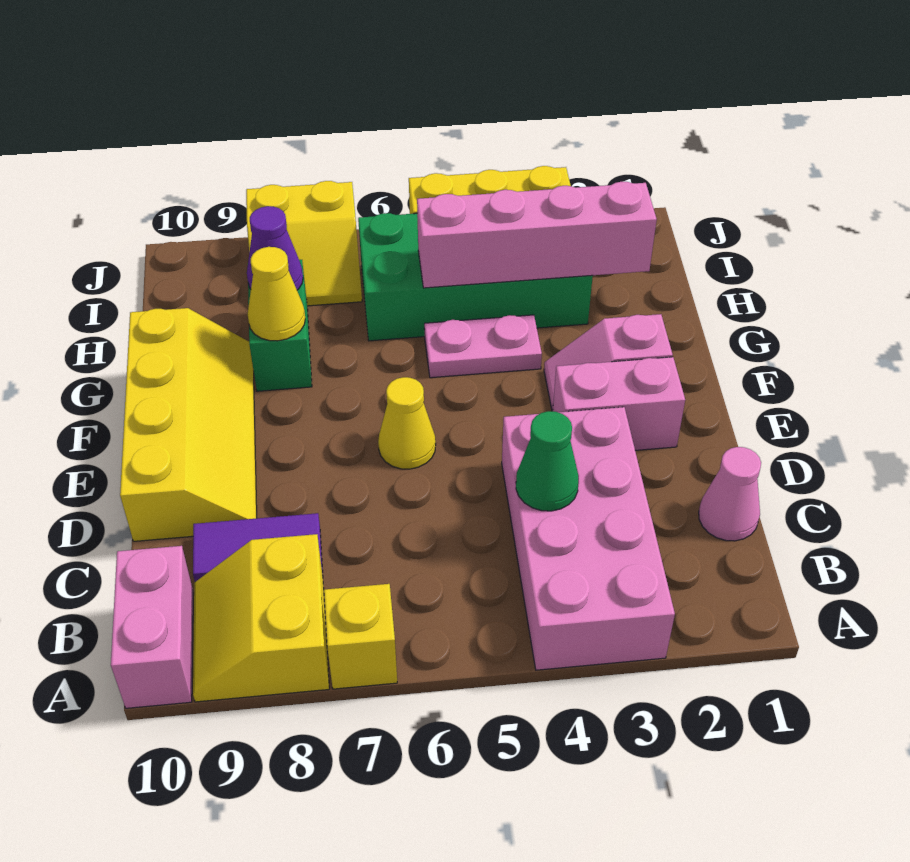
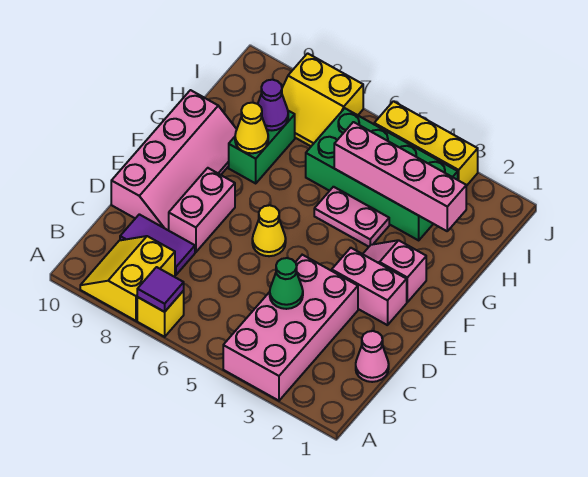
none -> purple 1x1 tile [137,267,184,312]
pink 1x2 brick [111,546,193,708] -> pink 1x2 brick moved to [169,168,235,252]
yellow 2x4 slope [120,308,257,541] -> pink 2x4 slope [111,90,237,230]

